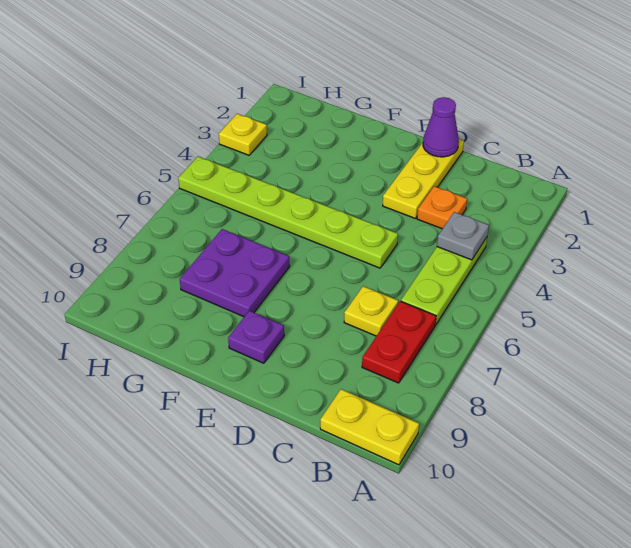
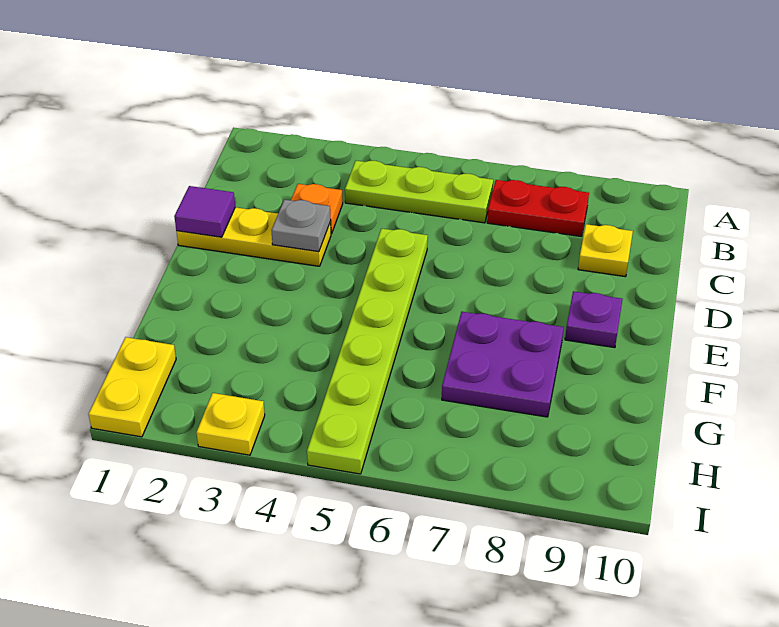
yellow 1x2 plate [320,389,419,465] -> yellow 1x2 plate moved to [88,337,176,437]
grey 1x1 plate [437,212,489,260] -> grey 1x1 plate moved to [271,200,331,252]
yellow 1x1 plate [344,286,398,336] -> yellow 1x1 plate moved to [578,224,633,277]
purple 1x1 cone [423,97,459,157] -> purple 1x1 tile [174,186,235,237]

